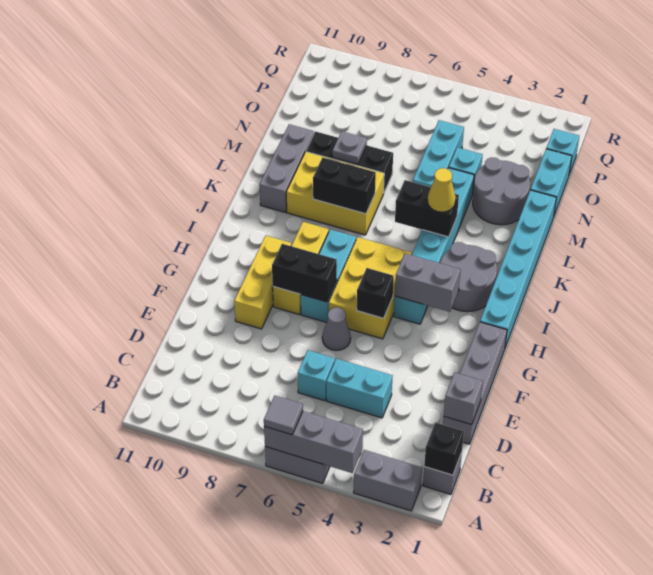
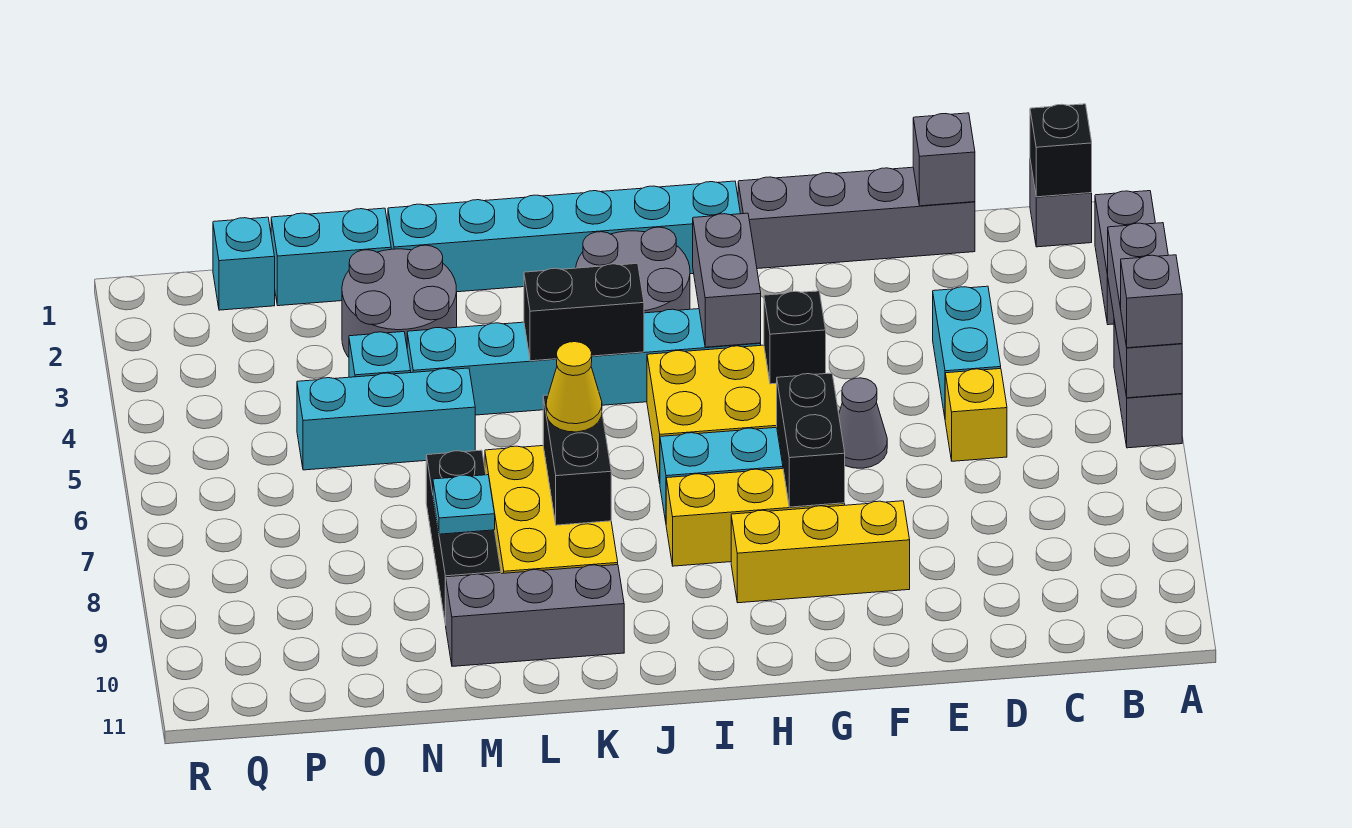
grey 1x1 tile [264,396,303,435] -> grey 1x1 brick [1121,255,1182,348]
cyan 1x1 brick [298,350,335,401] -> yellow 1x1 brick [945,369,1007,461]
black 1x2 brick [395,180,459,237] -> black 1x2 brick turned to [524,263,644,361]
yellow 1x1 cone [427,168,456,212] -> yellow 1x1 cone moved to [546,342,602,432]
grey 1x1 plate [332,131,367,165] -> cyan 1x1 plate [433,475,495,534]

